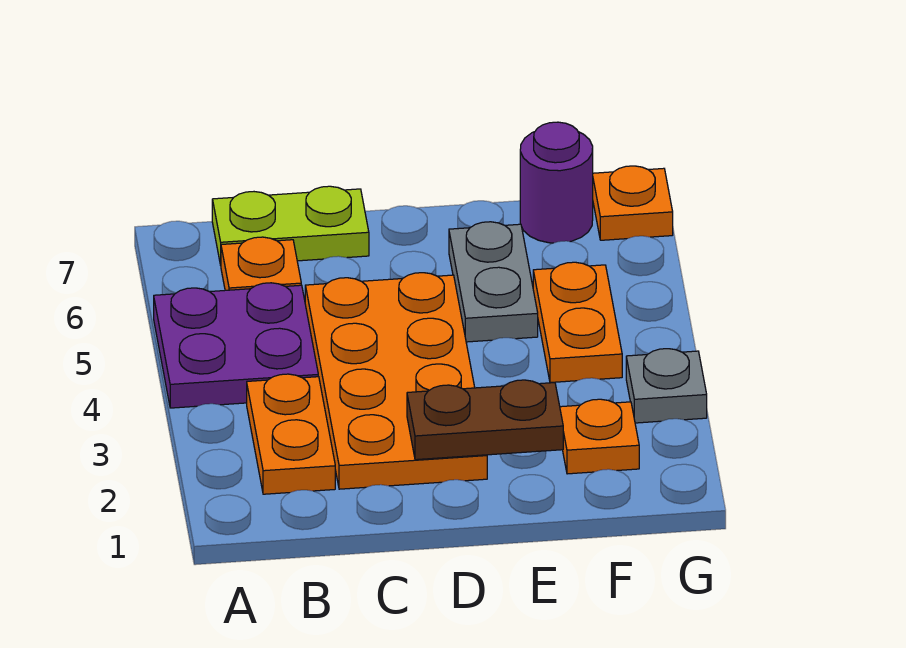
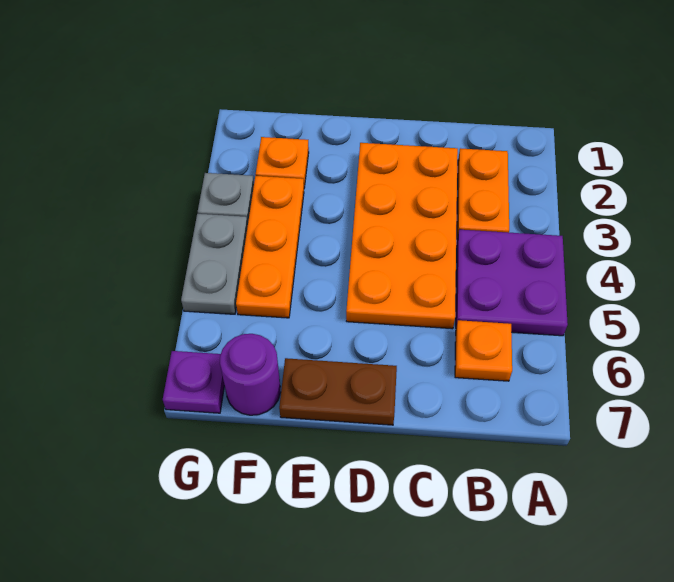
lime 1x2 plate [212,186,369,265] -> none
brown 1x2 plate [407,380,563,460] -> brown 1x2 plate moved to [279,358,397,425]
grey 1x2 plate [449,222,538,342] -> grey 1x2 plate moved to [181,214,248,314]
orange 1x2 plate [533,262,622,383] -> orange 1x3 plate [236,176,304,318]
orange 1x1 plate [593,166,673,240] -> purple 1x1 plate [163,351,224,413]

